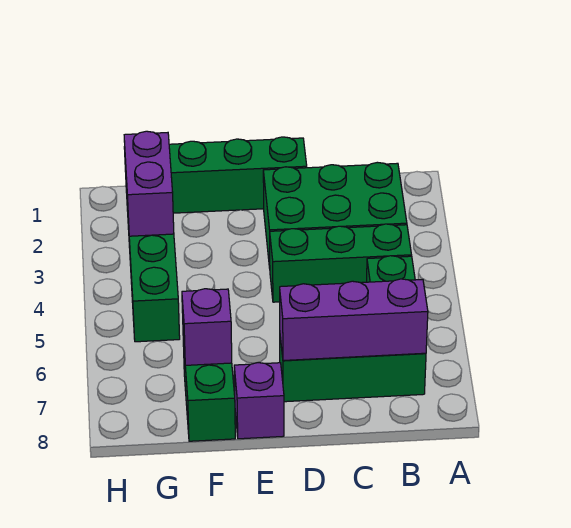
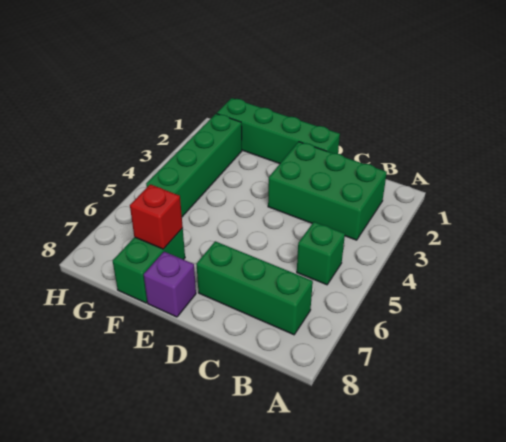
green 1x3 brick [270,224,412,302] -> none
purple 1x3 brick [280,279,428,360] -> none
purple 1x1 brick [182,289,232,365] -> red 1x1 brick [130,184,183,249]
purple 1x2 brick [124,131,174,236] -> none

